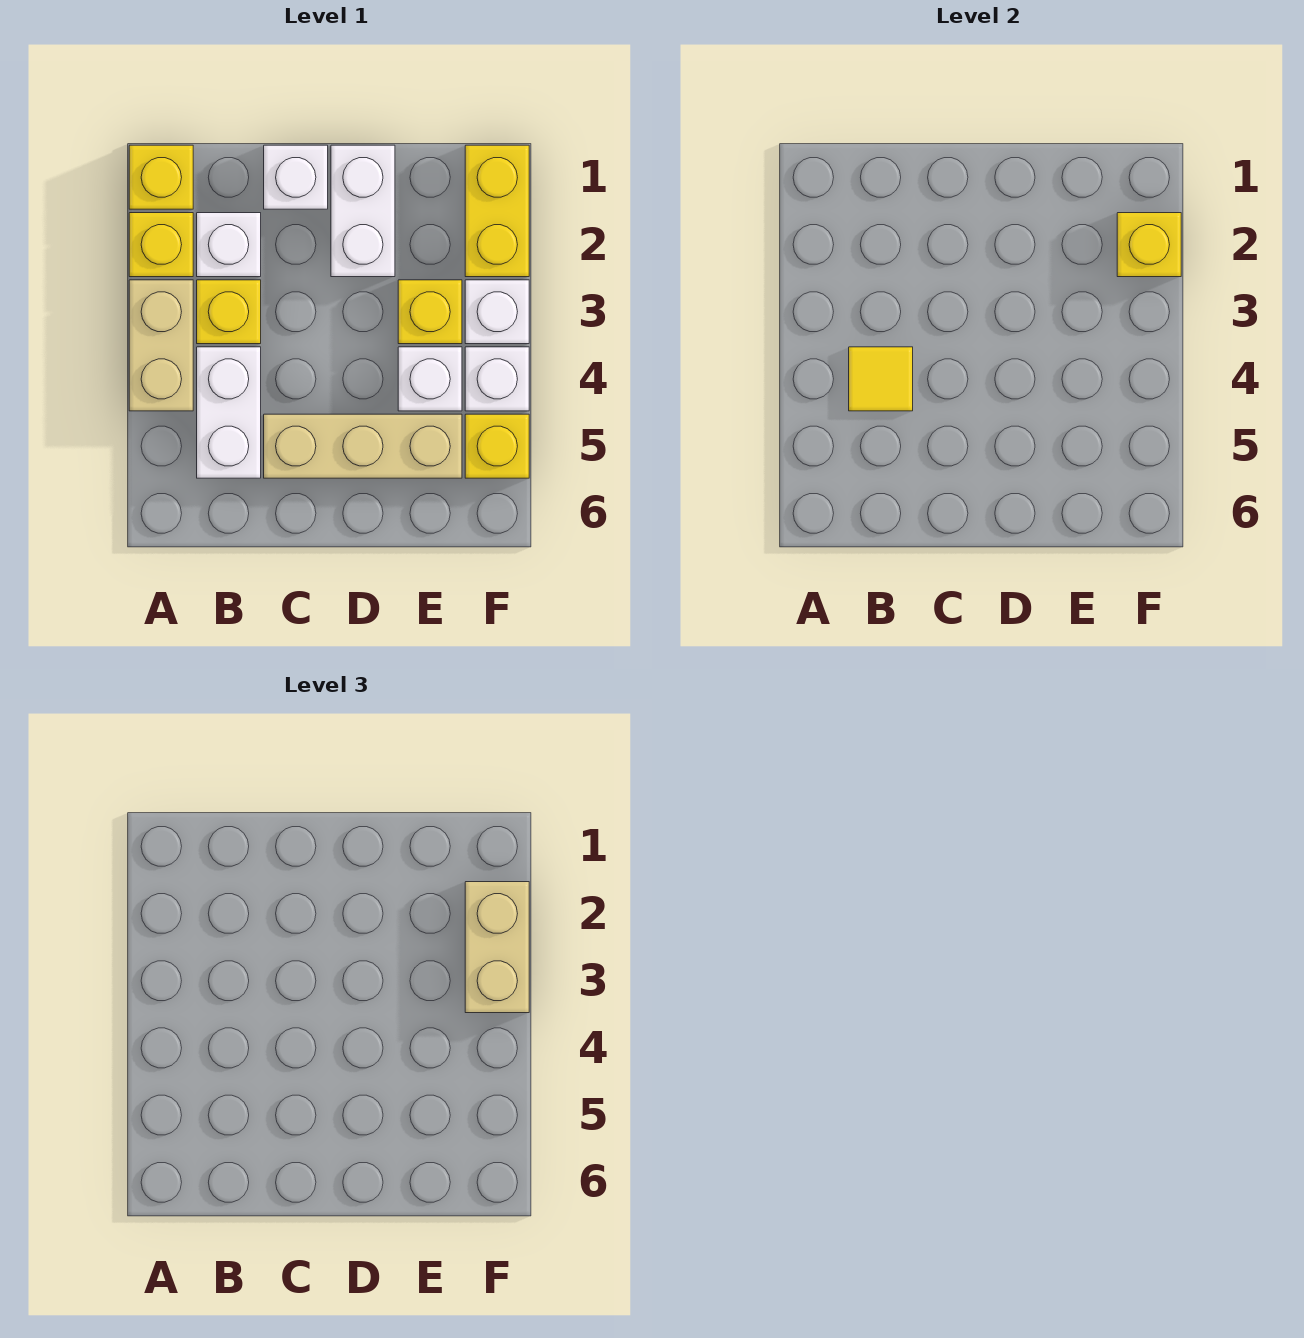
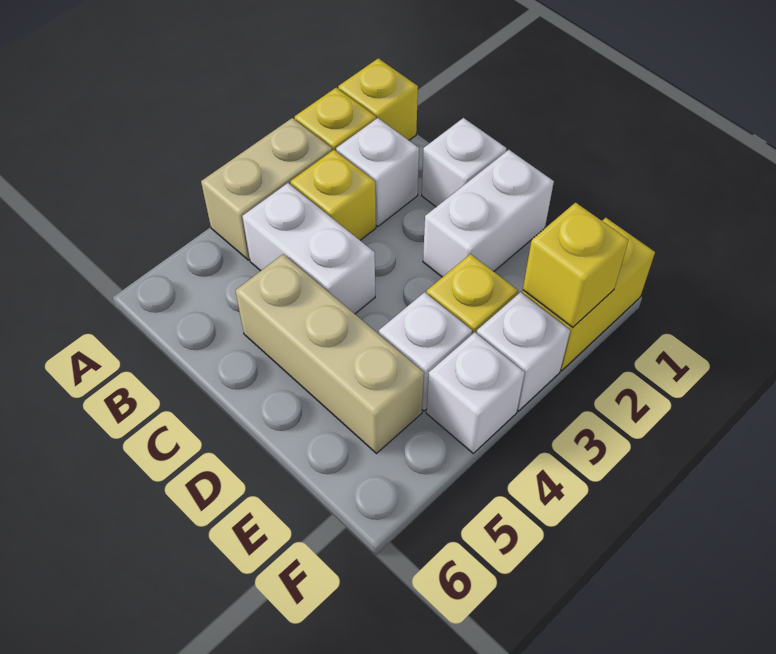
white 1x2 brick [197,347,261,478] -> white 1x2 brick turned to [242,183,375,314]
yellow 1x1 tile [849,347,913,411] -> none
tan 1x2 brick [465,882,529,1013] -> none
yellow 1x1 brick [465,414,529,478] -> none

